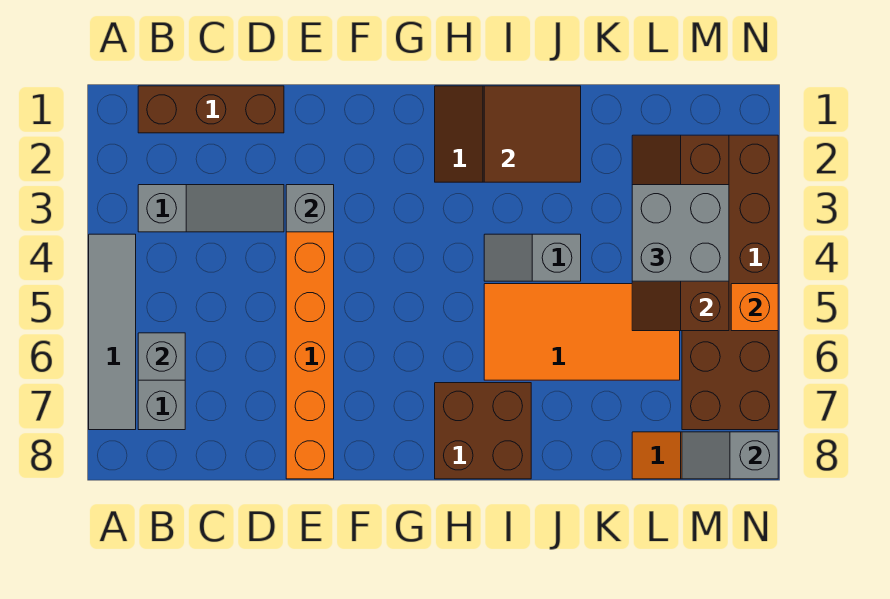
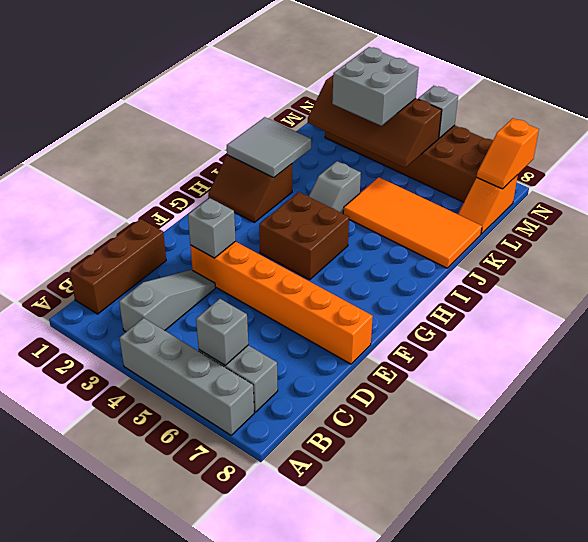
grey 1x4 tile [89,234,136,430] -> grey 1x4 brick [120,318,254,435]
brown 2x2 brick [435,383,531,479] -> brown 2x2 brick moved to [259,192,349,280]
brown 2x2 tile [484,86,581,182] -> grey 2x2 tile [227,117,311,178]
orange 2x4 tile [484,284,680,380] -> orange 2x4 tile turned to [343,177,482,268]
grey 1x2 slope [682,432,778,479] -> orange 1x2 slope [477,118,539,189]
orange 1x1 brick [731,284,778,331] -> grey 1x1 brick [418,86,458,138]

